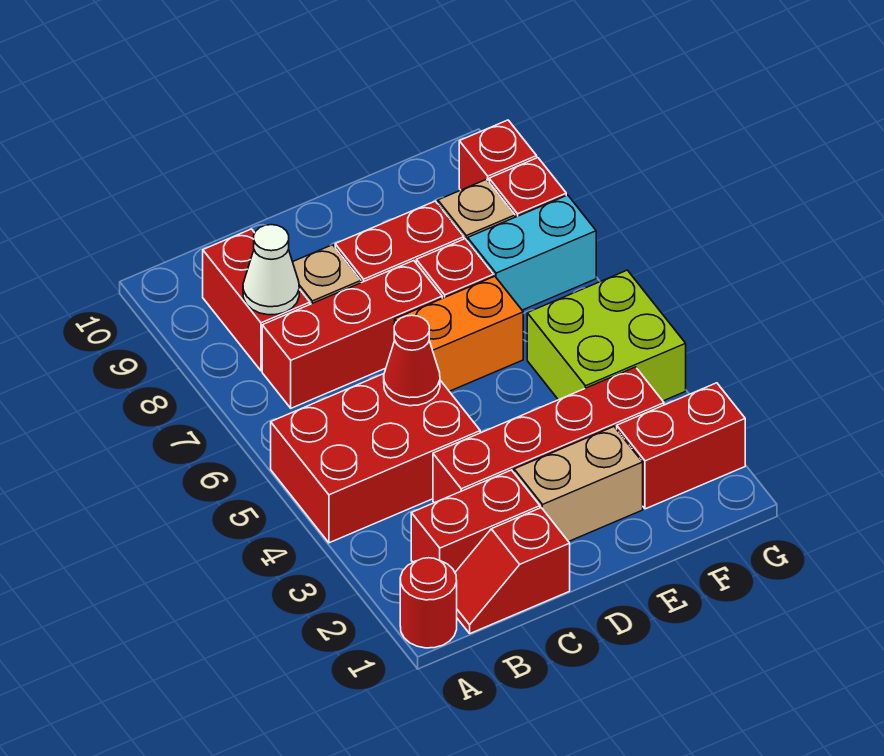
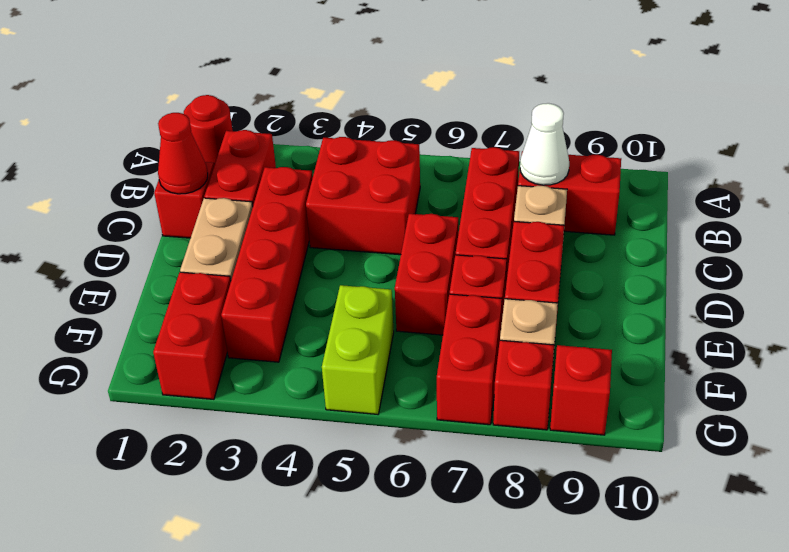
red 2x3 brick [271,374,480,543] -> red 2x2 brick [306,137,420,255]
red 1x1 cone [384,315,440,406] -> red 1x1 cone moved to [158,113,208,194]
orange 1x2 brick [395,276,523,391] -> red 1x2 brick [395,214,458,335]
lime 2x2 brick [527,270,686,401] -> lime 1x2 brick [322,285,394,414]
cyan 1x2 brick [468,195,596,310] -> red 1x2 brick [437,294,502,425]

